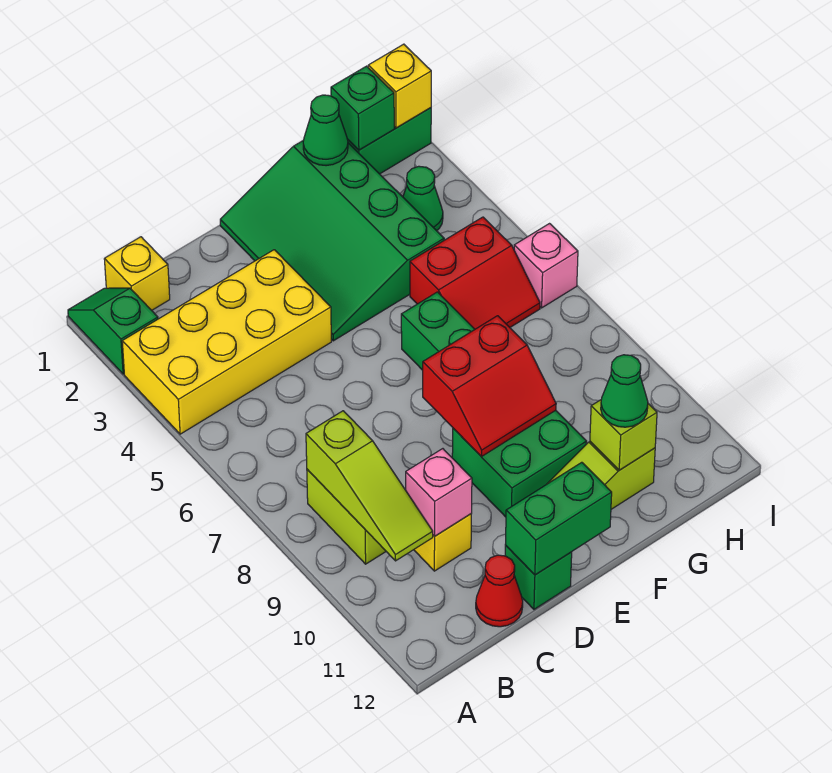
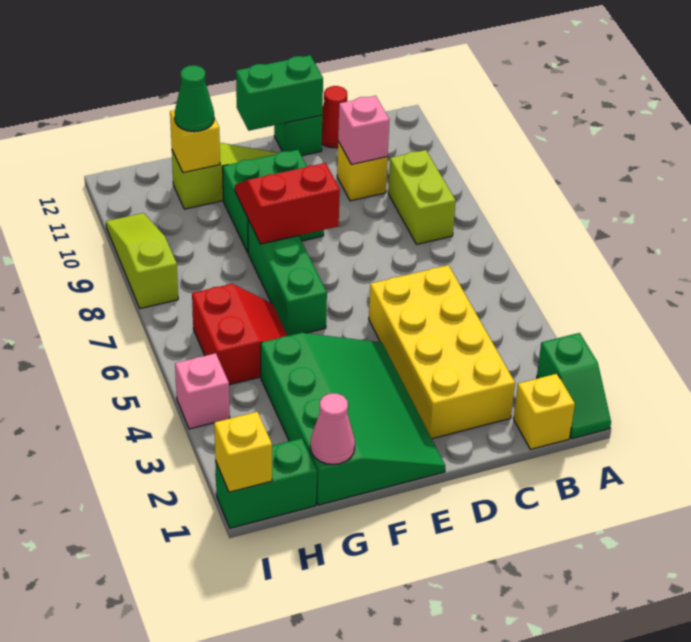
yellow 2x4 brick [122,250,331,434] -> yellow 2x4 brick turned to [369,265,515,439]
lime 1x3 slope [306,411,433,561] -> lime 1x3 slope moved to [106,213,178,309]
green 1x1 cone [303,95,348,166] -> pink 1x1 cone [310,393,355,465]
red 2x2 slope [410,217,540,329] -> red 2x2 slope turned to [192,284,288,385]
lime 1x1 brick [590,400,657,470] -> yellow 1x1 brick [170,110,220,173]
green 1x1 brick [331,66,394,150] -> none
green 1x1 cone [403,166,443,231] -> none
pink 1x1 brick [514,224,578,308] -> pink 1x1 brick moved to [175,353,230,429]

